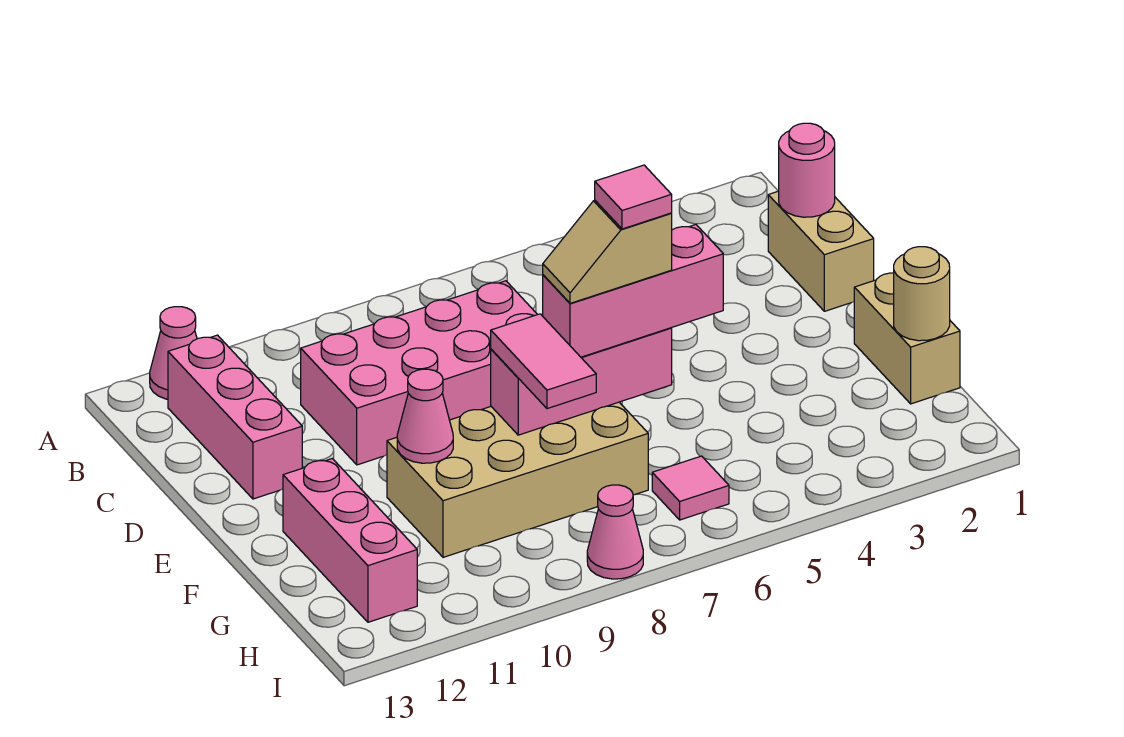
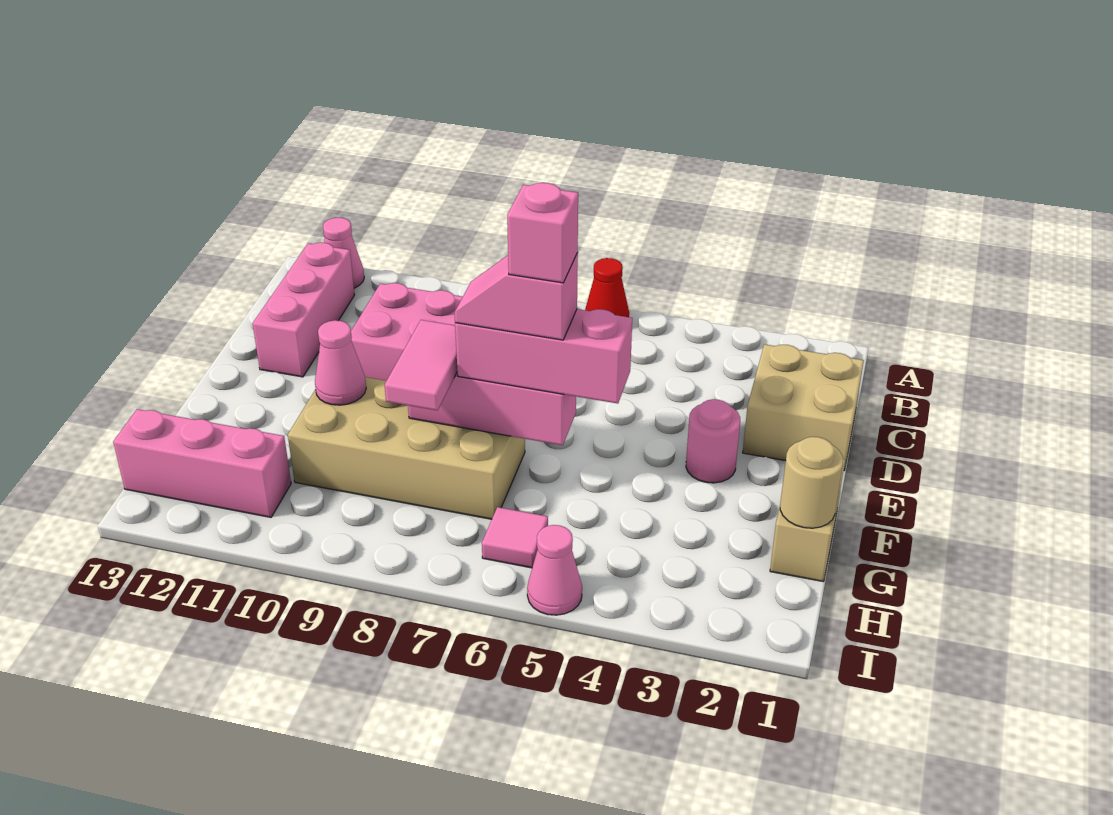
none -> red 1x1 cone [585,258,629,317]
tan 1x2 brick [768,191,874,311] -> tan 2x2 brick [743,344,864,470]
pink 1x1 round brick [779,123,835,217] -> pink 1x1 round brick moved to [686,399,740,483]
tan 1x2 slope [543,200,672,303] -> pink 1x2 slope [454,253,578,340]
pink 1x1 tile [595,165,672,229] -> pink 1x1 brick [507,183,578,283]
pink 1x3 brick [283,459,417,622] -> pink 1x3 brick turned to [113,409,291,517]
pink 1x1 cone [587,485,643,579] -> pink 1x1 cone moved to [527,525,582,615]

